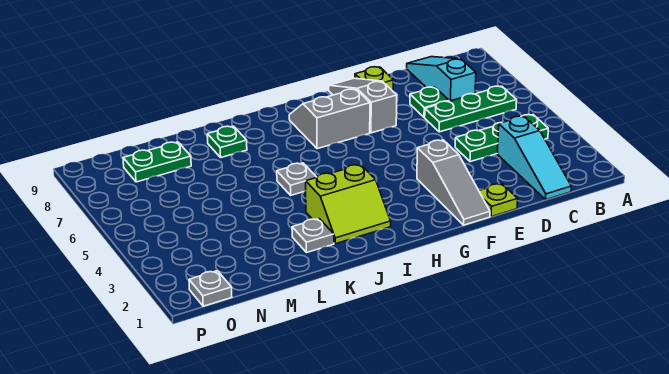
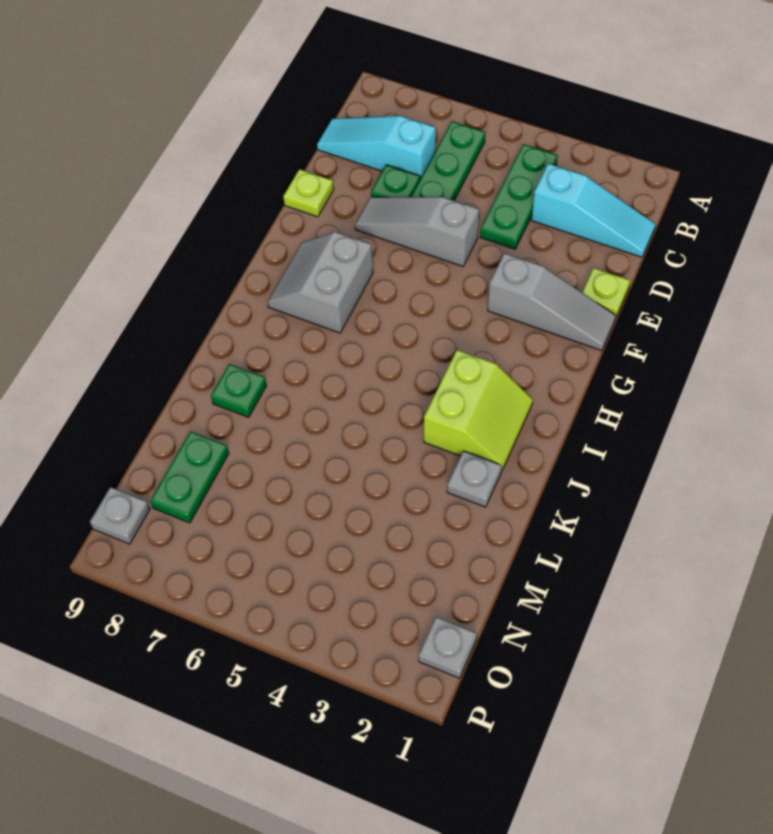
grey 1x3 slope [329,78,397,133] -> grey 1x3 slope moved to [355,197,479,266]
grey 1x1 plate [277,163,317,195] -> grey 1x1 plate moved to [90,487,150,544]

